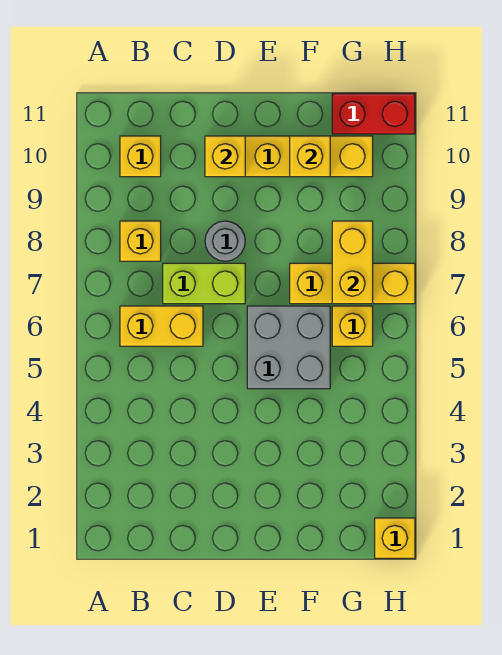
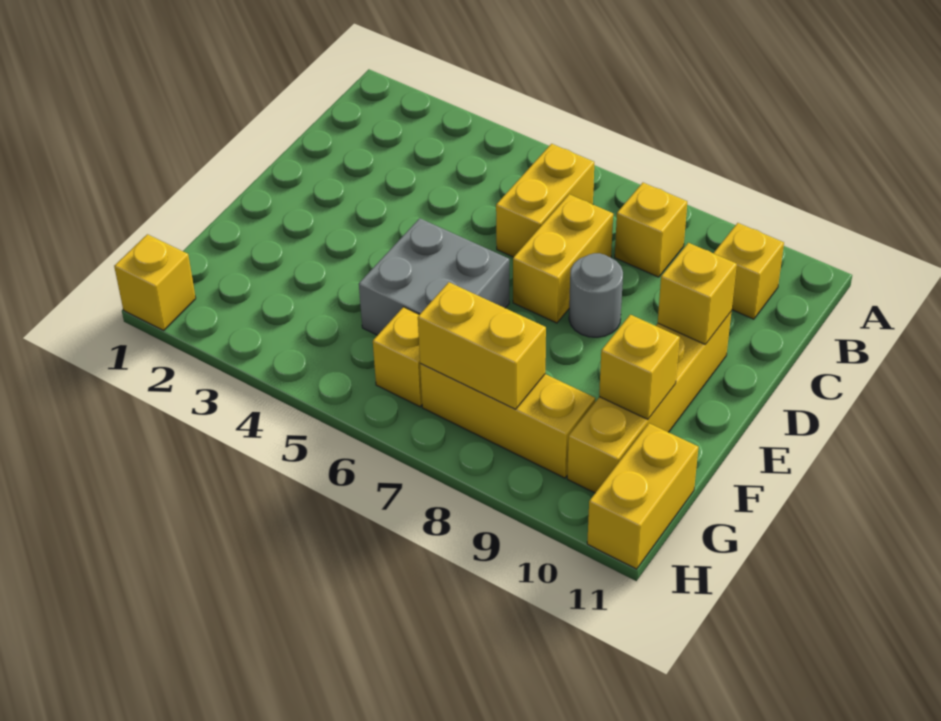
lime 1x2 brick [163,263,245,304] -> yellow 1x2 brick [513,194,613,323]
yellow 1x3 brick [290,263,415,304] -> yellow 1x3 brick turned to [420,364,595,478]
red 1x2 brick [332,94,415,134] -> yellow 1x2 brick [587,423,698,569]

